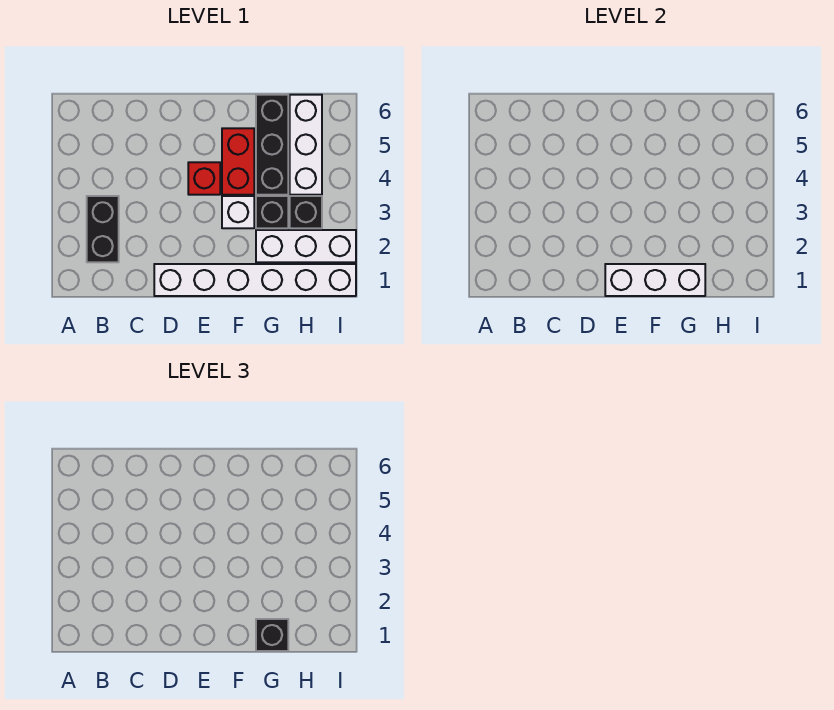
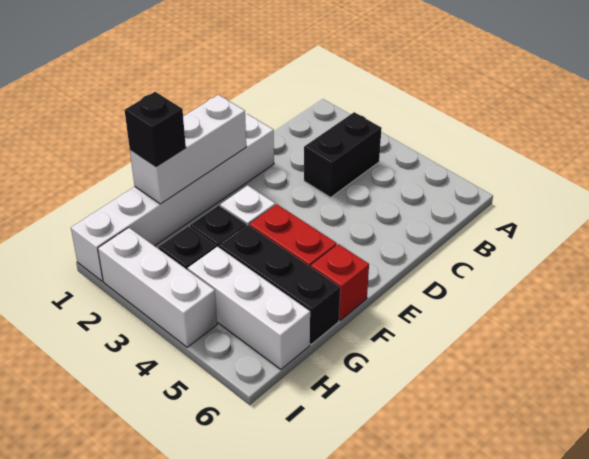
black 1x2 brick [87,196,119,262] -> black 1x2 brick turned to [304,112,382,197]
red 1x1 brick [188,162,220,195] -> red 1x1 brick moved to [311,244,369,320]
white 1x3 brick [256,230,356,262] -> white 1x3 brick turned to [98,228,217,347]

